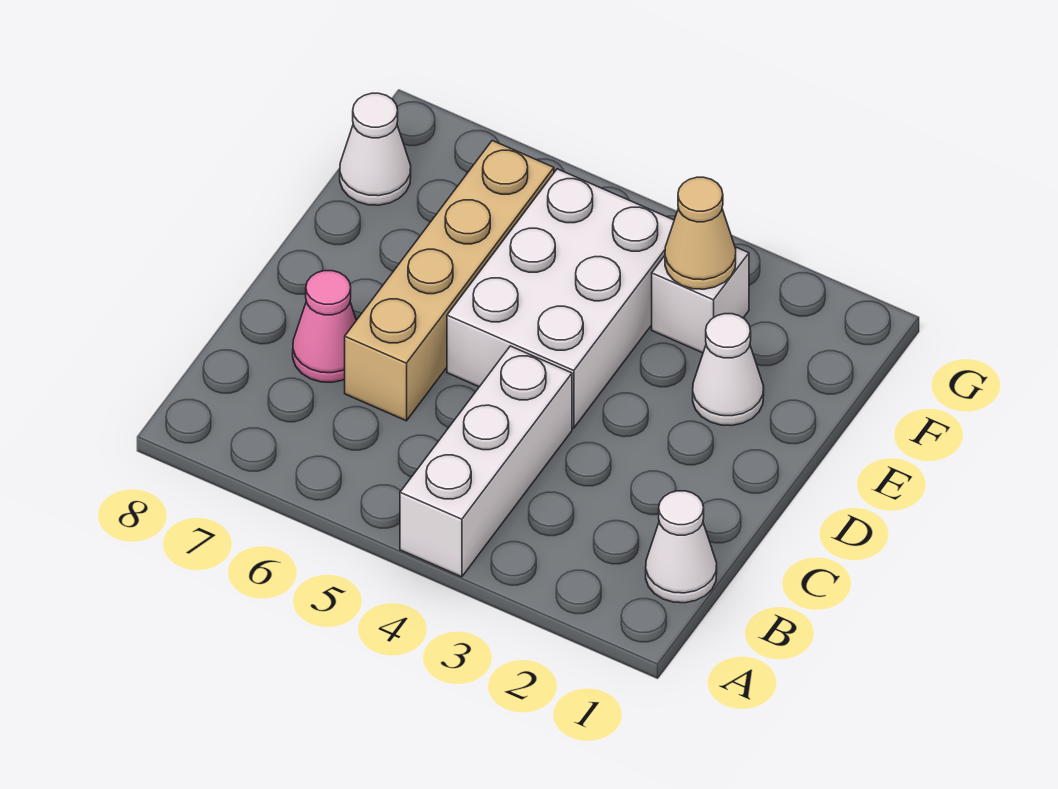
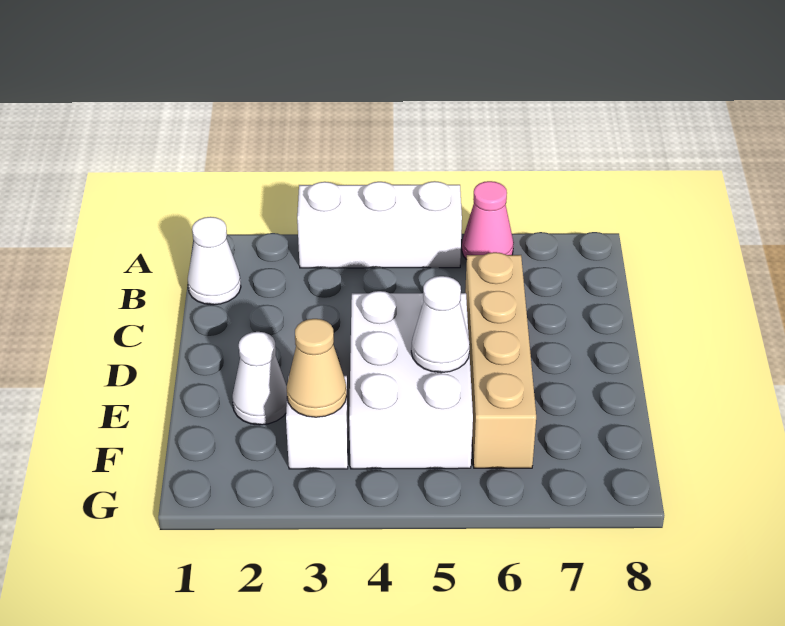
white 1x3 brick [400,346,572,577] -> white 1x3 brick turned to [297,181,462,268]
pink 1x1 cone [293,271,356,382] -> pink 1x1 cone moved to [462,181,514,260]
white 1x1 cone [340,93,411,205] -> white 1x1 cone moved to [411,276,470,373]

